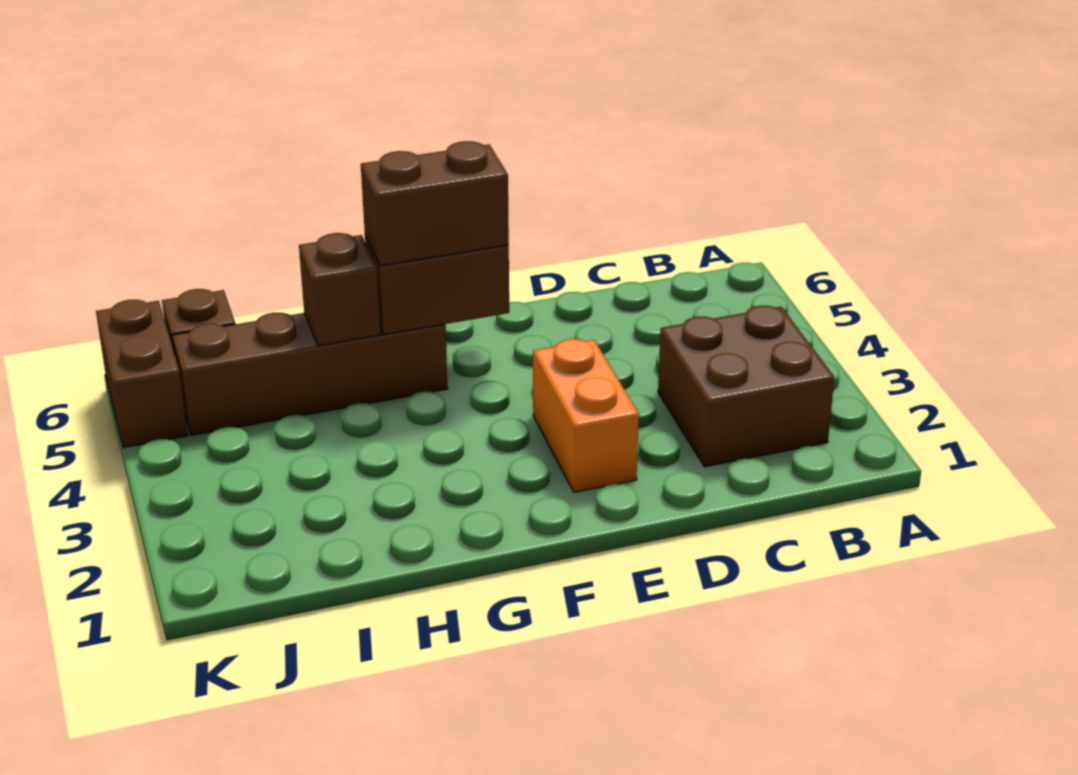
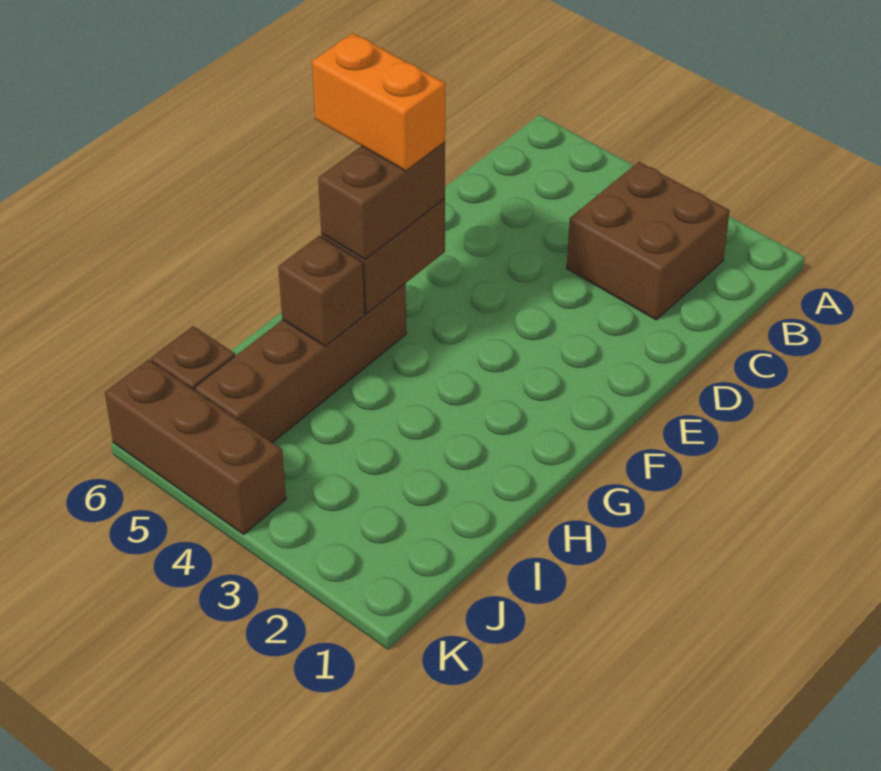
orange 1x2 brick [533,339,639,492] -> orange 1x2 brick moved to [312,33,445,171]
brown 1x2 brick [96,300,188,448] -> brown 1x3 brick [105,360,286,534]

